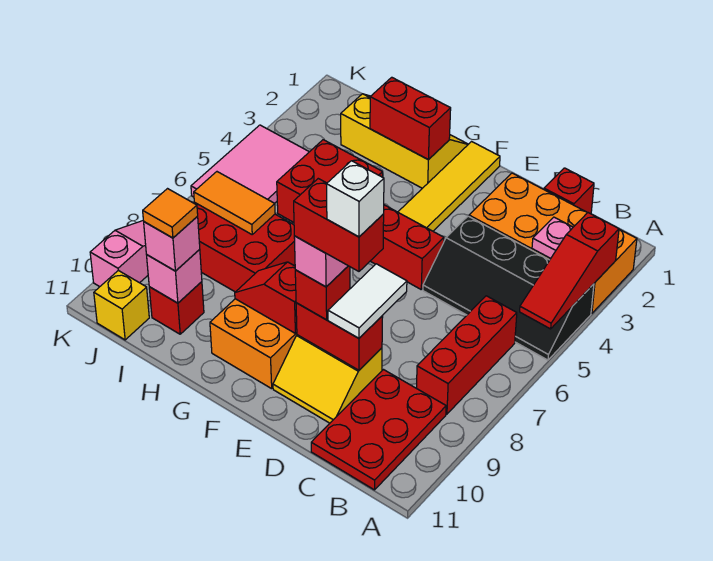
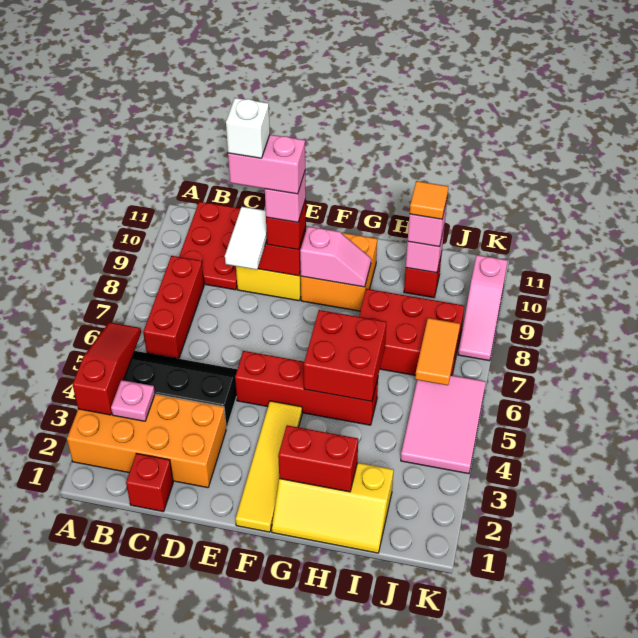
red 1x2 brick [294,179,384,271] -> pink 1x2 brick [228,135,305,194]
red 1x2 slope [235,262,297,333] -> pink 1x2 slope [300,227,371,287]
orange 1x2 tile [194,172,275,234] -> orange 1x2 tile turned to [415,318,460,385]
yellow 1x1 brick [94,270,149,340] -> none

